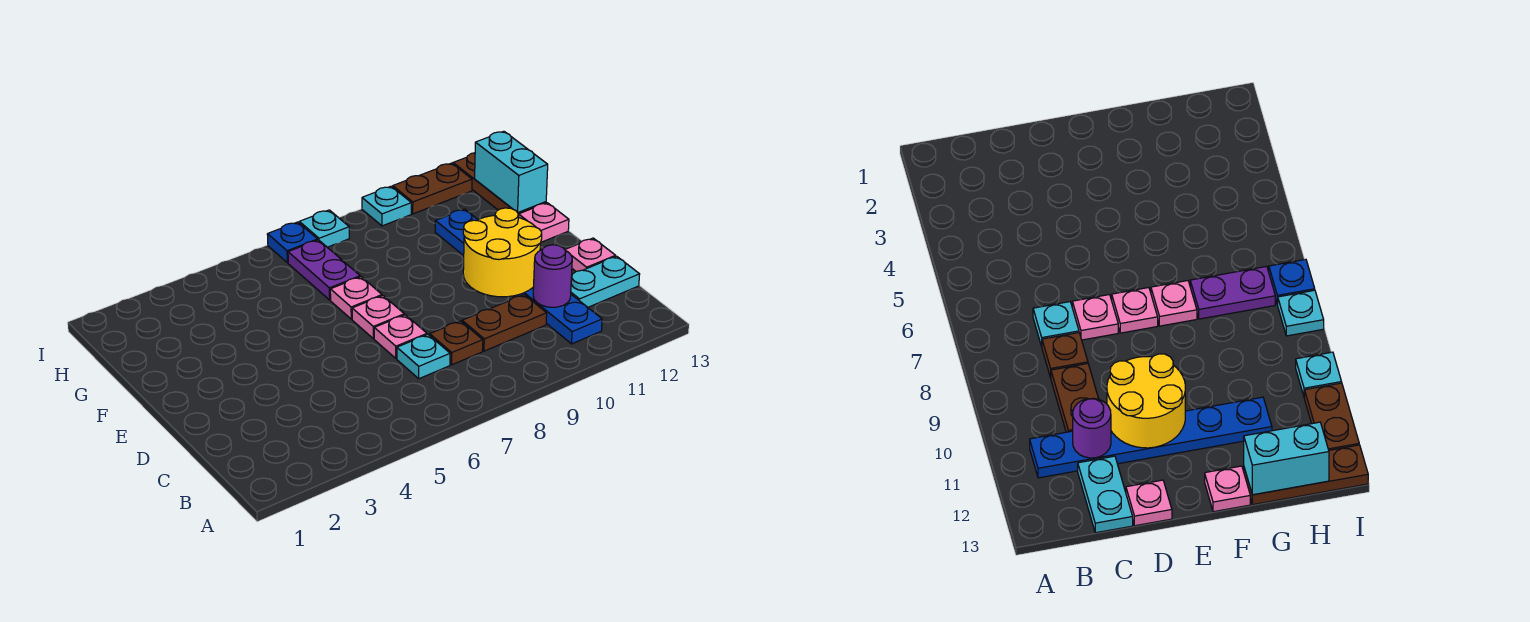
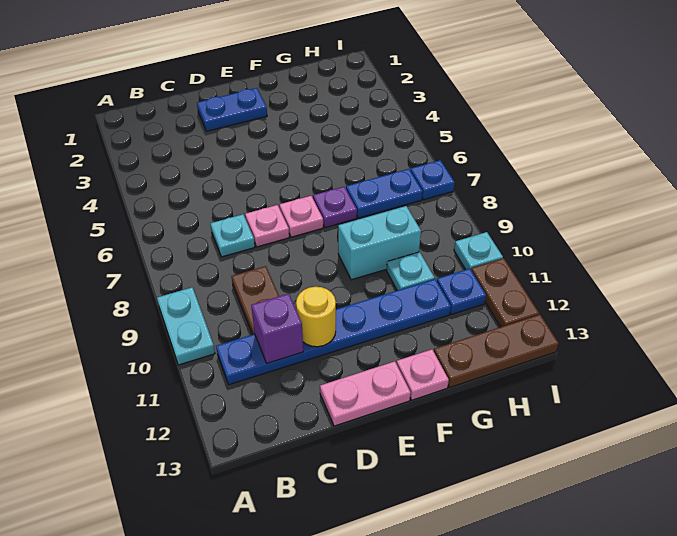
brown 1x1 plate [430,321,483,365] -> none
purple 1x1 round brick [533,245,572,307] -> purple 1x1 brick [251,294,303,363]
cyan 1x2 plate [571,256,640,307] -> cyan 1x2 plate moved to [157,287,215,365]
none -> blue 1x2 plate [197,88,267,131]
yellow 2x2 round brick [463,208,542,297] -> yellow 1x1 round brick [296,287,336,347]
pink 1x1 plate [565,238,616,271] -> pink 1x2 plate [320,361,411,426]
pink 1x1 plate [330,277,382,319] -> purple 1x1 plate [313,187,357,228]
purple 1x2 plate [288,240,360,300] -> blue 1x2 plate [346,169,423,218]
cyan 1x2 brick [475,131,548,213] -> cyan 1x2 brick moved to [338,206,421,280]
none -> blue 1x1 plate [437,269,486,314]
cyan 1x1 plate [299,210,349,247] -> cyan 1x1 plate moved to [386,252,435,291]

